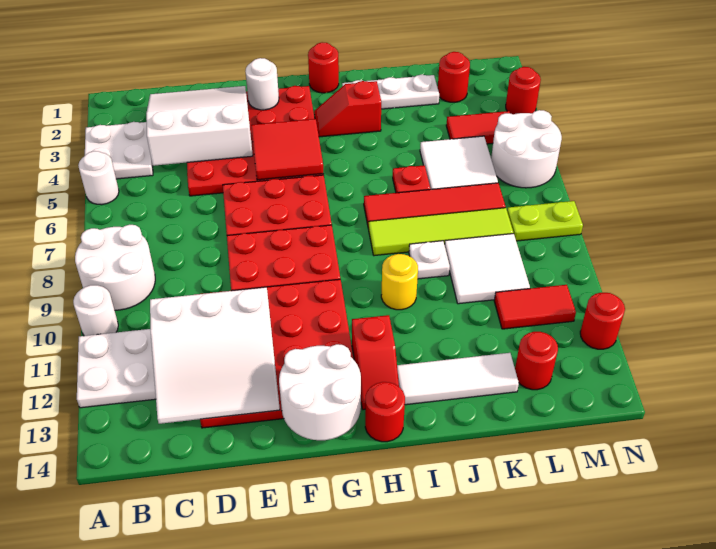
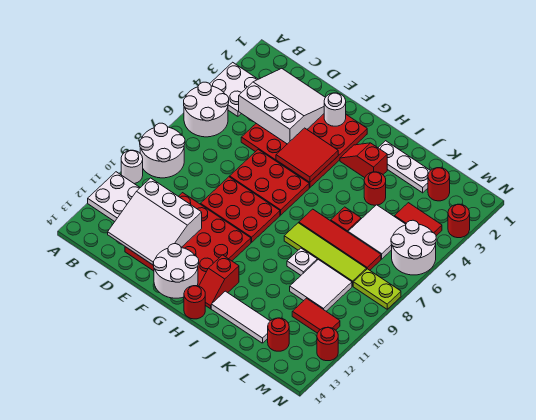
white 1x1 round brick [78,151,119,205] -> white 2x2 round brick [184,82,229,137]
red 1x1 round brick [308,42,339,93] -> red 1x1 round brick moved to [364,172,386,205]
yellow 1x1 round brick [381,254,418,310] -> none

